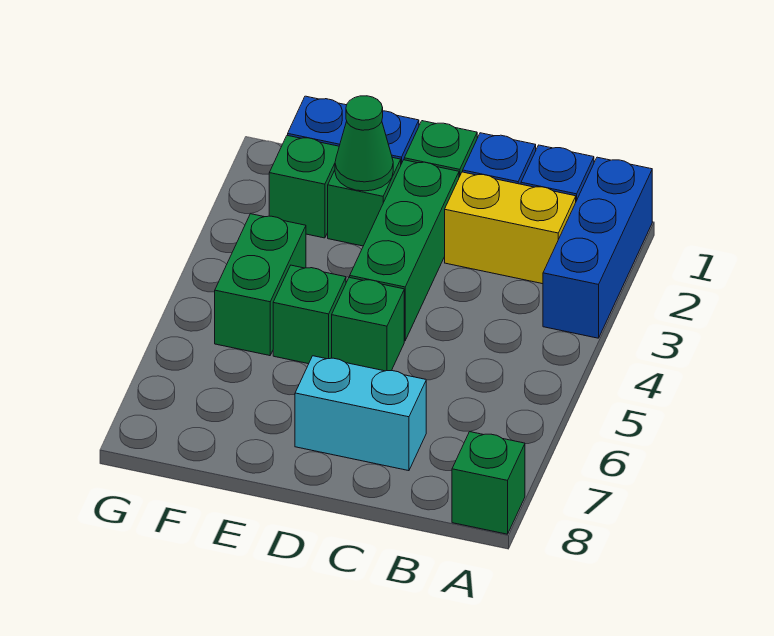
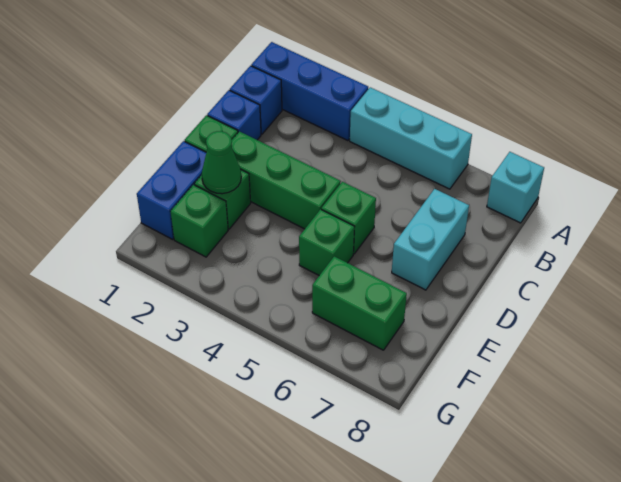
none -> cyan 1x3 brick [350,87,472,189]
green 1x1 brick [452,432,525,534] -> cyan 1x1 brick [487,152,544,223]
yellow 1x2 brick [445,172,576,284] -> none
green 1x2 brick [215,214,306,356] -> green 1x2 brick moved to [312,256,407,350]

